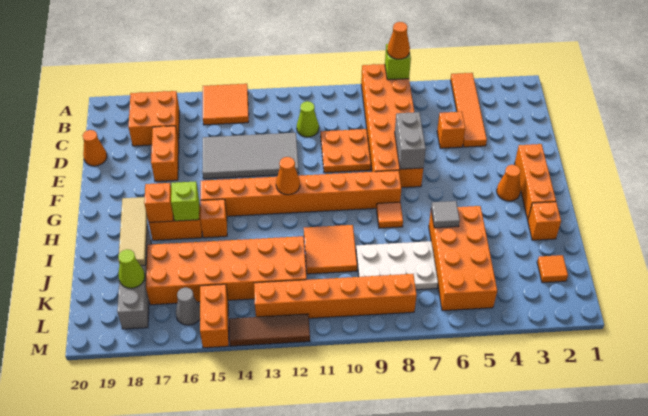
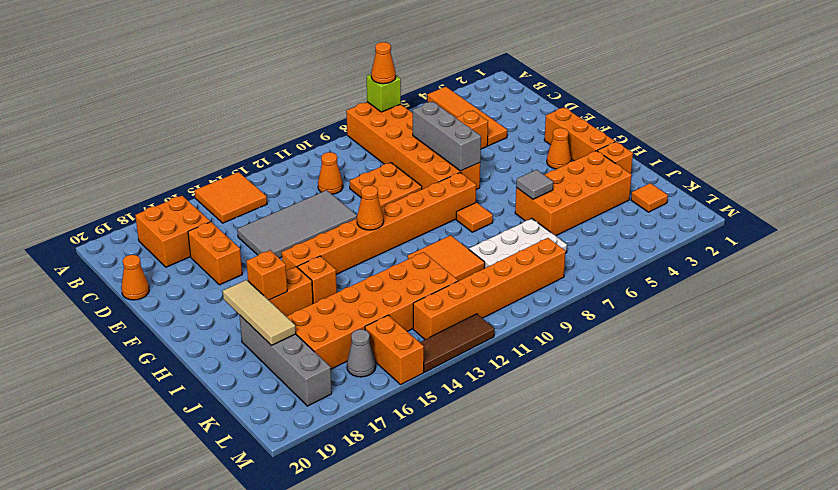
lime 1x1 cone [297,101,319,137] -> orange 1x1 cone [318,152,343,194]
grey 1x2 brick [395,112,426,169] -> grey 1x3 brick [413,102,481,171]
lime 1x1 brick [171,181,199,221] -> none
orange 2x4 brick [429,206,497,311] -> orange 2x4 brick turned to [515,151,632,236]
lime 1x1 cone [118,249,145,288] -> none

